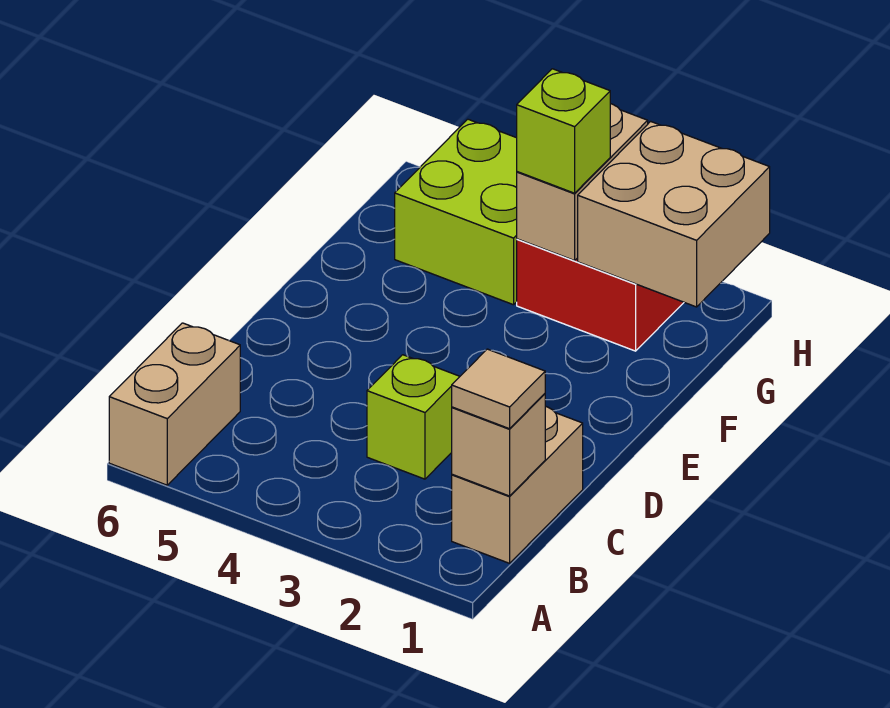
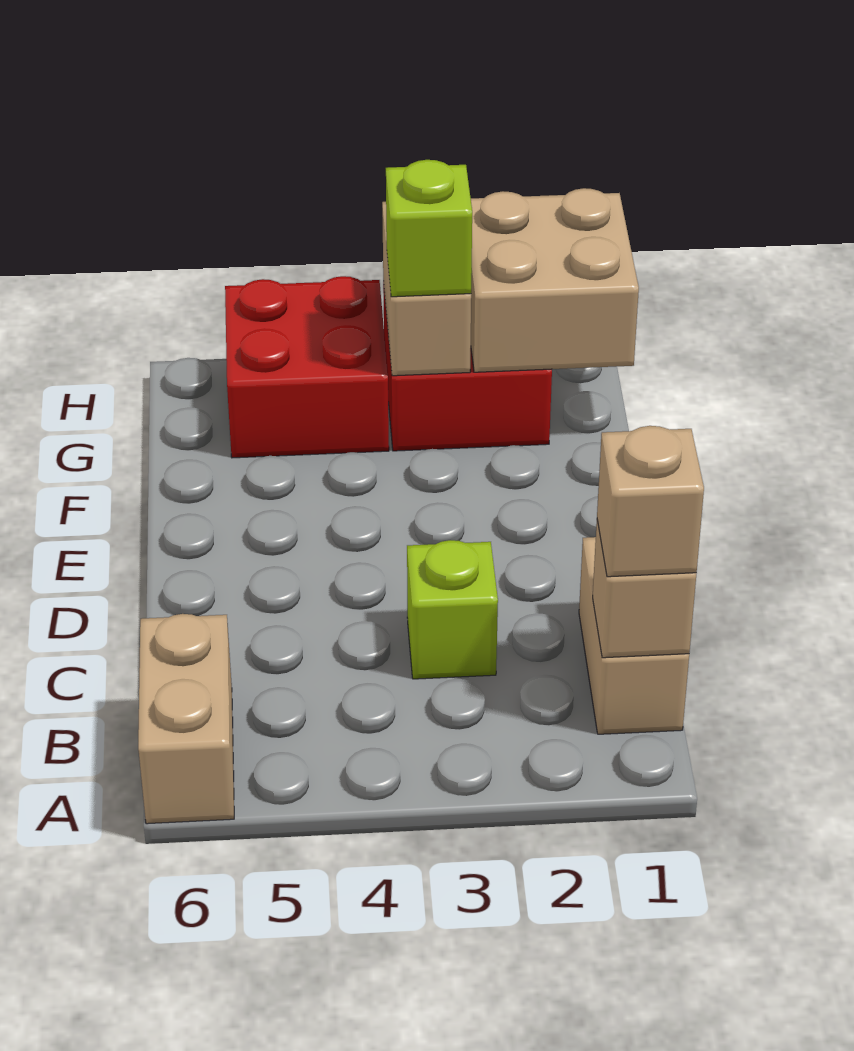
tan 1x1 tile [452,349,545,429] -> tan 1x1 brick [597,426,704,577]
lime 2x2 brick [395,119,517,305] -> red 2x2 brick [225,276,389,458]

